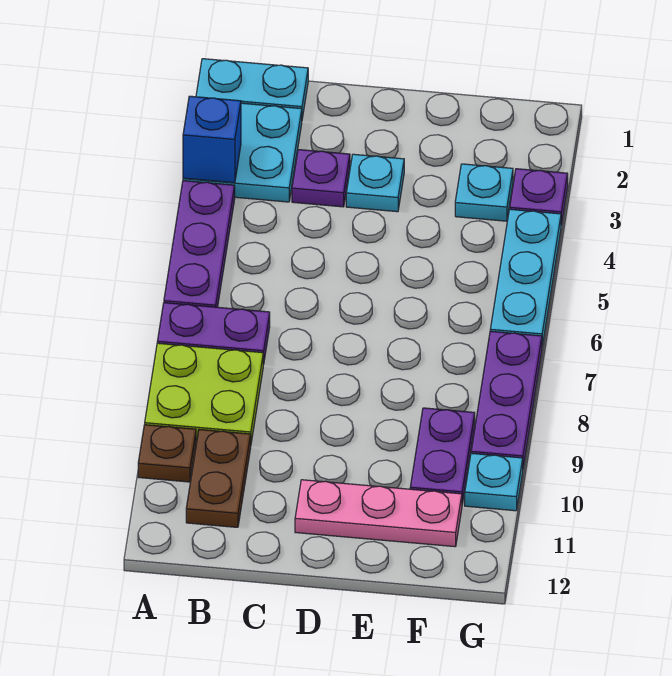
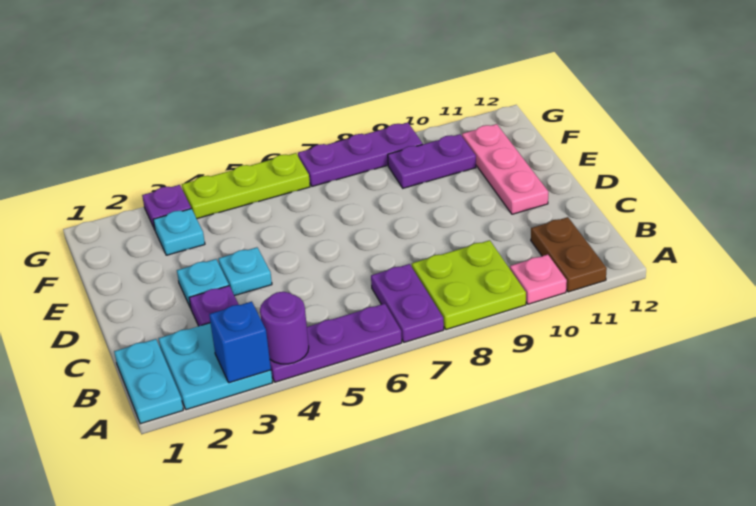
none -> purple 1x1 round brick [260,292,309,364]
brown 1x1 plate [138,425,196,482] -> pink 1x1 plate [510,255,567,304]
brown 1x2 plate [186,430,251,527] -> brown 1x2 plate turned to [531,217,607,292]
cyan 1x3 plate [490,209,561,346] -> lime 1x3 plate [182,153,310,219]
cyan 1x1 plate [465,453,523,511] -> cyan 1x1 plate moved to [218,247,272,296]

